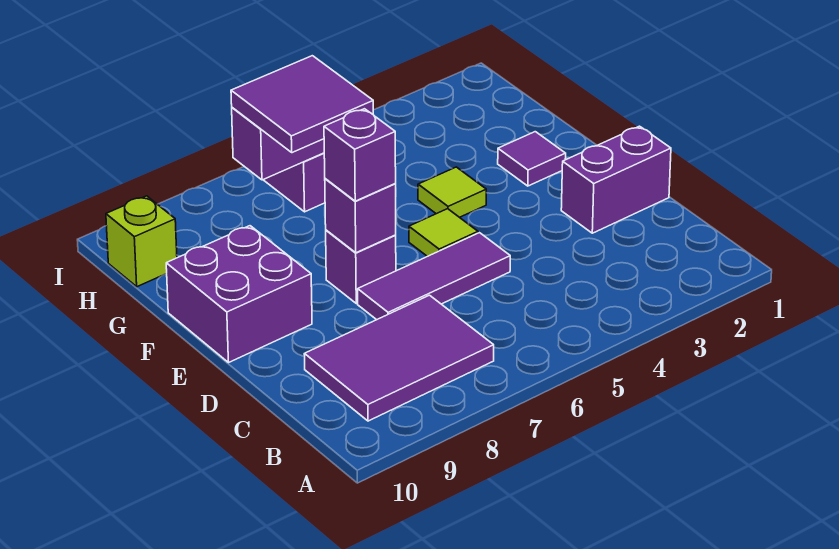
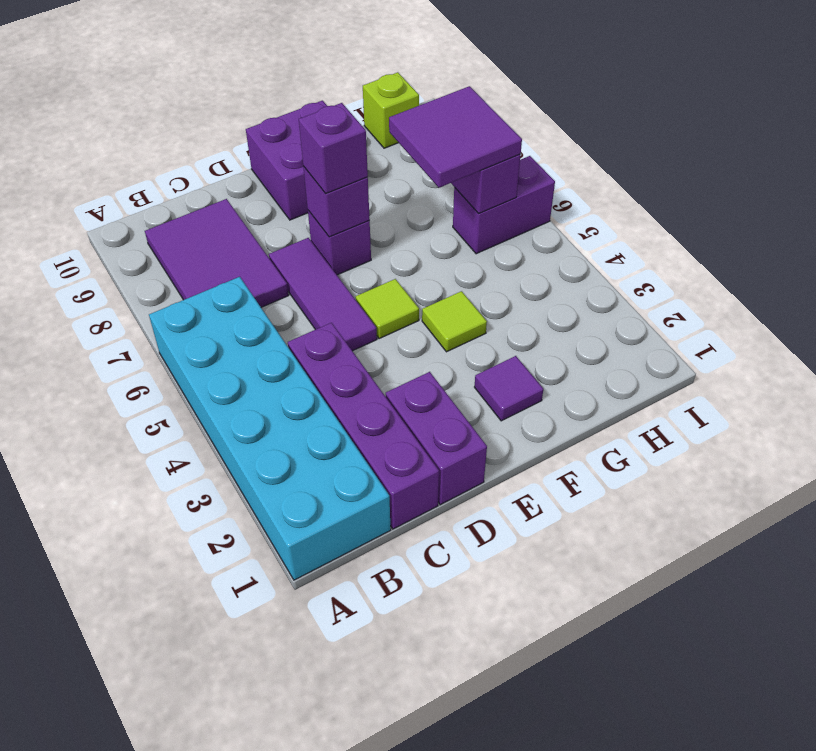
none -> cyan 2x6 brick [149,277,391,580]
none -> purple 1x4 brick [288,323,439,529]

